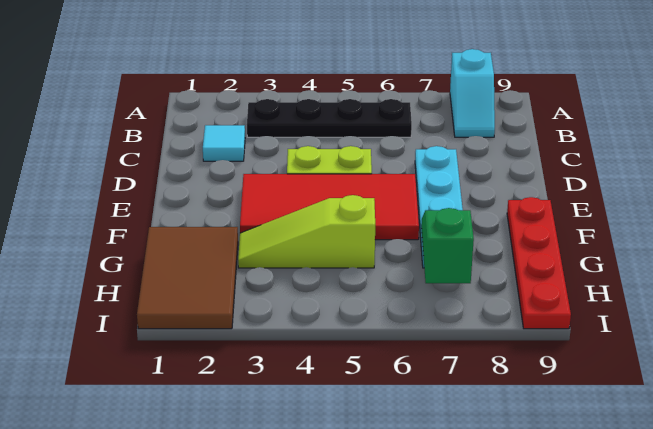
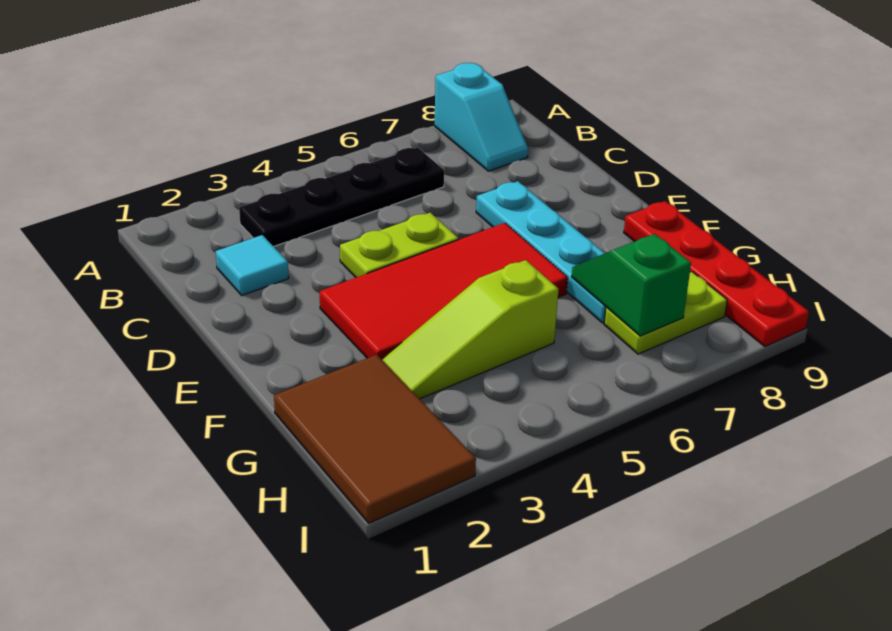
none -> lime 1x2 plate [604,272,727,354]

